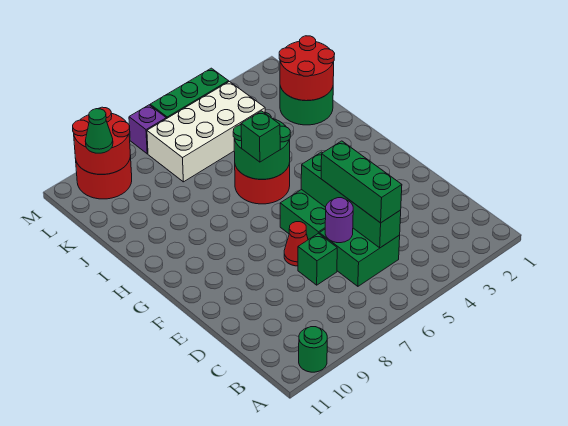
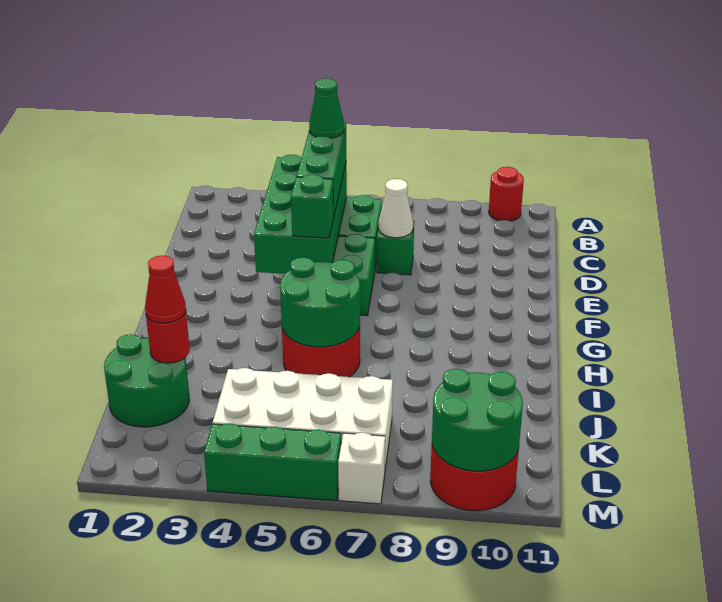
green 1x1 round brick [299,327,327,372] -> red 1x1 round brick [489,167,524,221]
green 1x4 brick [301,152,401,248] -> green 2x4 brick [254,155,347,274]
purple 1x1 round brick [325,198,353,243] -> none
none -> white 1x1 cone [379,179,413,238]
red 1x1 cone [284,222,308,266] -> red 1x1 cone moved to [145,256,186,323]
green 1x1 brick [241,111,280,162] -> green 1x1 brick moved to [291,175,334,238]
red 2x2 round brick [279,36,335,101] -> red 1x1 round brick [146,313,190,363]
red 2x2 round brick [73,107,130,174] -> green 2x2 round brick [432,369,523,471]
green 1x1 cone [86,109,113,153] -> green 1x1 cone moved to [309,78,344,138]
purple 1x1 brick [129,105,166,154] -> white 1x1 brick [338,433,385,504]

